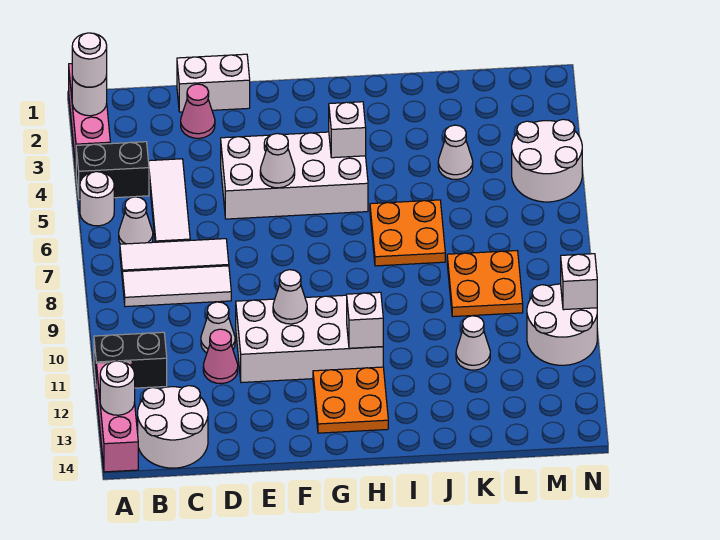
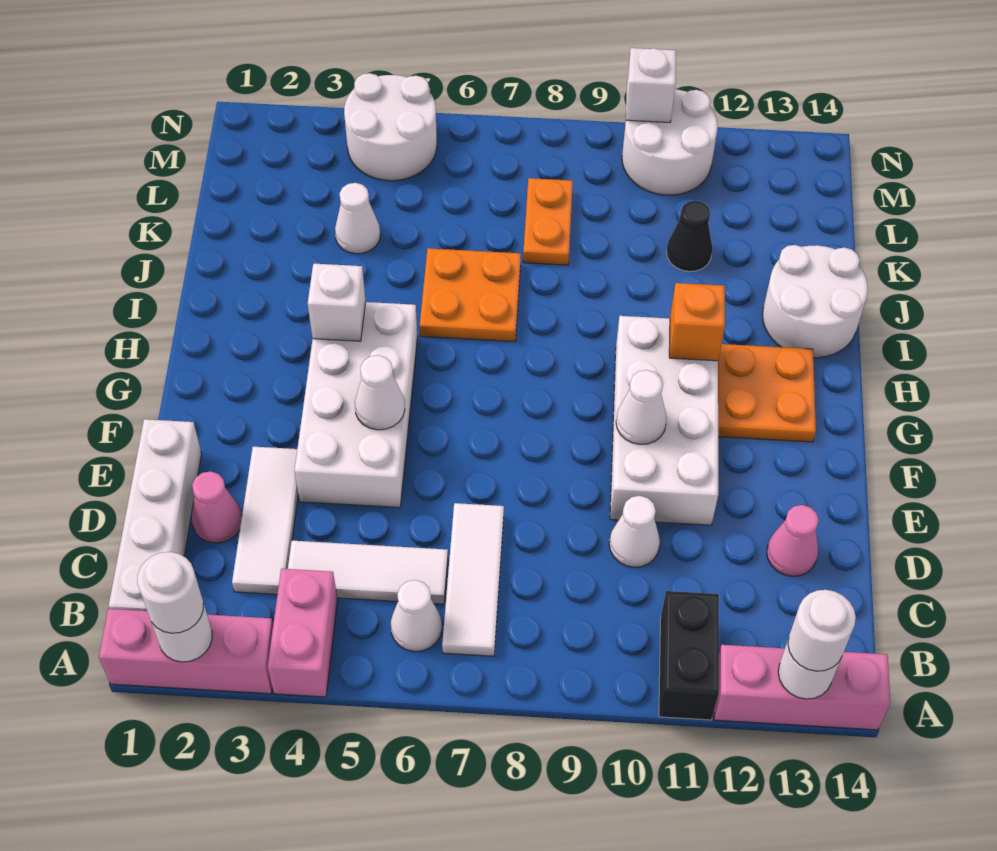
black 1x2 brick [76,142,149,200] -> pink 1x2 brick [268,569,338,697]
white 1x1 round brick [80,172,114,226] -> white 1x1 round brick moved to [788,590,856,671]
white 1x3 tile [122,266,231,307] -> white 1x3 tile moved to [232,447,298,594]
white 2x2 round brick [138,386,208,468] -> white 2x2 round brick moved to [763,245,868,358]
white 1x2 brick [177,54,250,112] -> white 1x4 brick [109,419,202,611]
pink 1x1 cone [203,329,238,384] -> pink 1x1 cone moved to [767,505,819,576]
white 1x1 brick [347,292,383,348] -> orange 1x1 brick [669,283,725,361]
orange 2x2 plate [447,251,523,317] -> orange 1x2 plate [523,178,573,265]
white 1x1 cone [456,316,490,370] -> black 1x1 cone [666,201,713,272]

